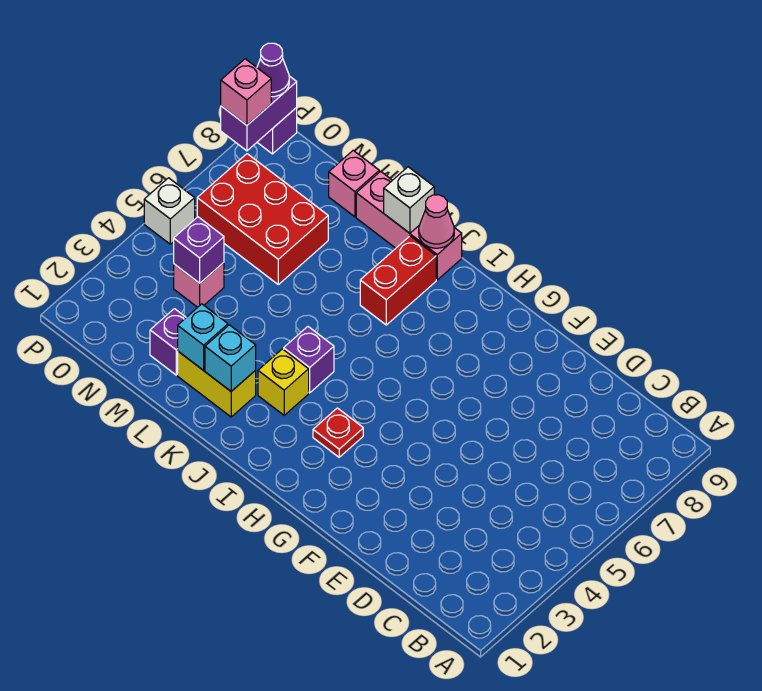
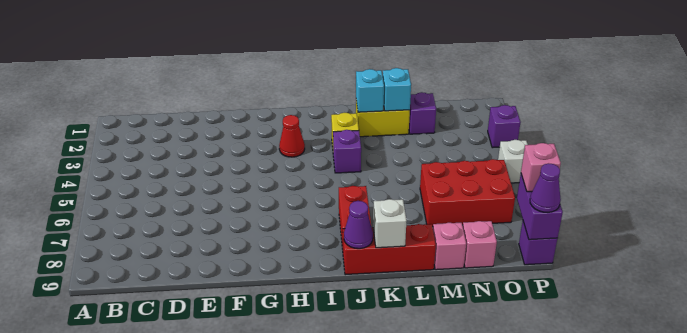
red 1x1 plate [313,408,363,457] -> red 1x1 cone [279,115,305,157]
pink 1x3 brick [356,171,462,280] -> red 1x3 brick [343,224,436,275]
pink 1x1 cone [419,195,454,248] -> purple 1x1 cone [344,201,373,249]
pink 1x1 brick [174,263,224,307] -> pink 1x1 brick moved to [463,221,497,268]
purple 1x1 brick [174,217,224,283] -> purple 1x1 brick moved to [488,105,521,148]

